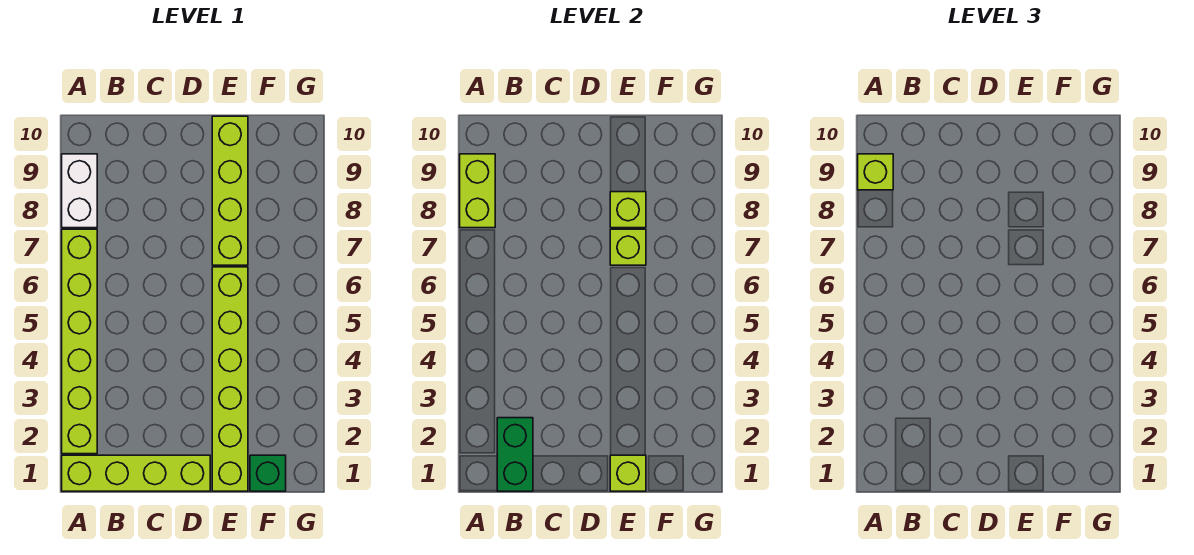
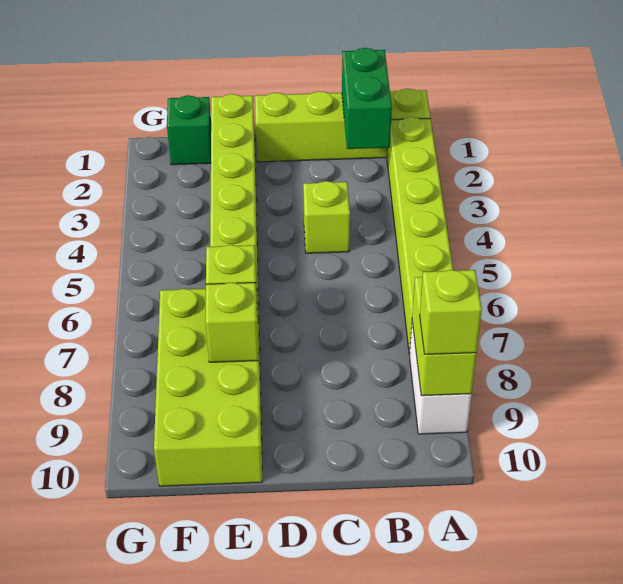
lime 1x1 brick [610,455,646,491] -> lime 1x1 brick moved to [303,181,350,253]
lime 1x4 brick [212,116,248,265] -> lime 2x4 brick [154,289,262,486]

